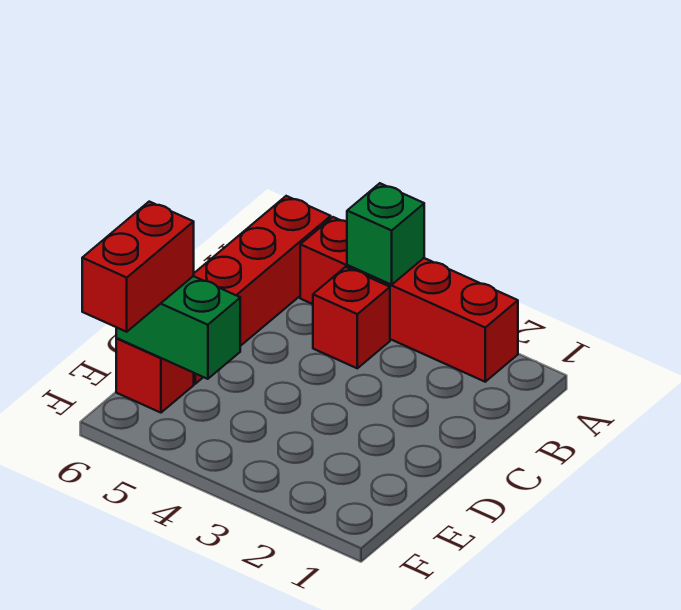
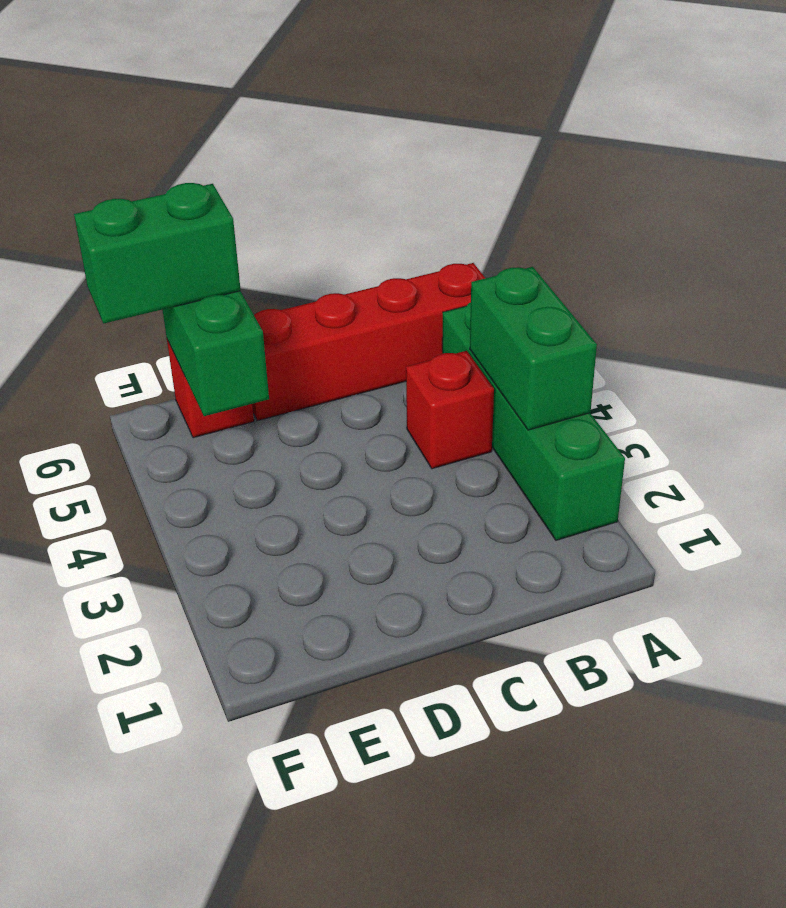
red 1x4 brick [300,217,518,382] -> green 1x4 brick [442,302,625,540]
green 1x1 brick [347,183,424,285] -> green 1x2 brick [470,267,597,430]
red 1x2 brick [82,202,194,332] -> green 1x2 brick [74,183,241,324]

